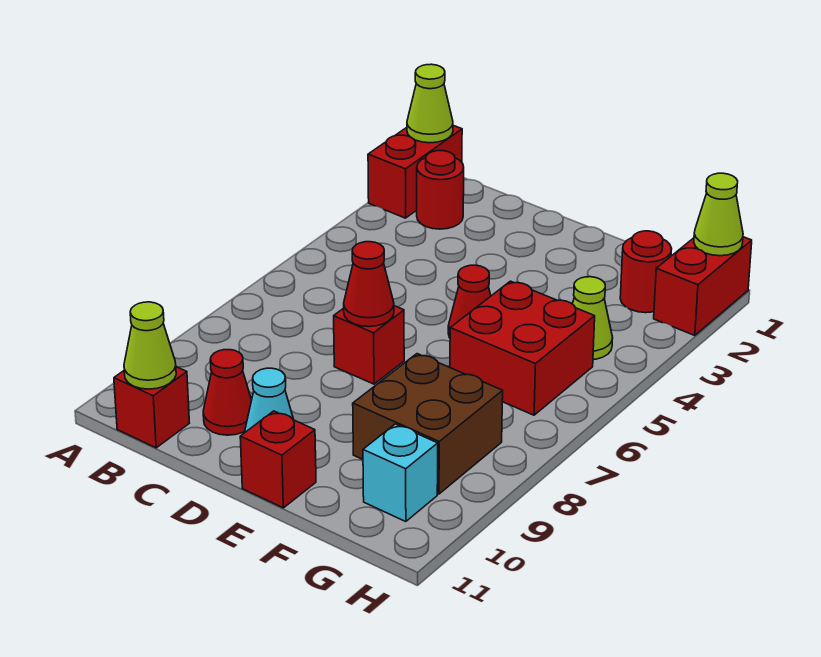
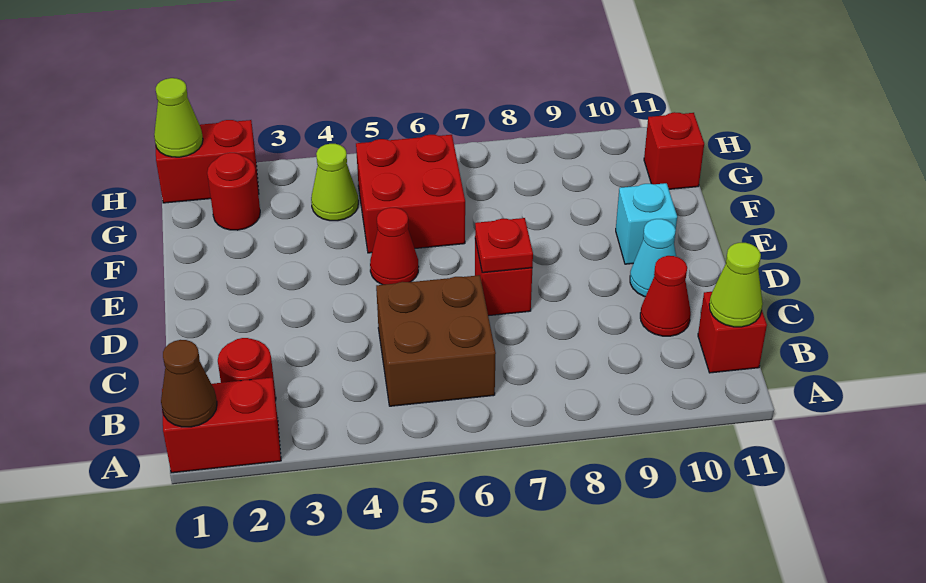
lime 1x1 cone [407,64,453,143] -> brown 1x1 cone [161,340,217,427]
red 1x1 cone [344,242,394,327] -> red 1x1 plate [475,218,533,273]
red 1x1 brick [240,411,316,508] -> red 1x1 brick moved to [644,112,704,189]
brown 2x2 brick [353,354,503,494] -> brown 2x2 brick moved to [376,275,496,406]
cyan 1x1 brick [363,424,438,522] -> cyan 1x1 brick moved to [616,183,677,264]

